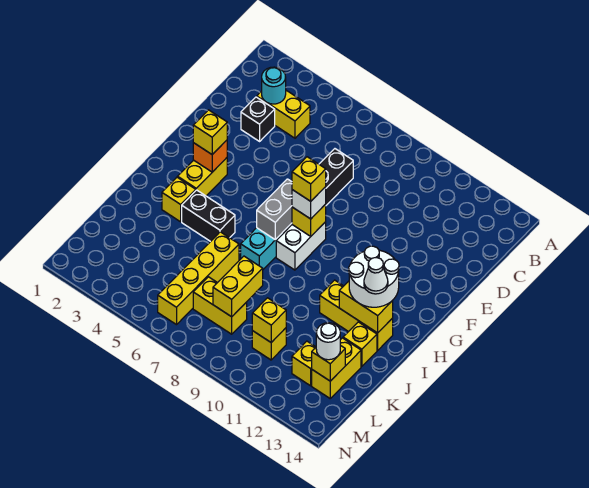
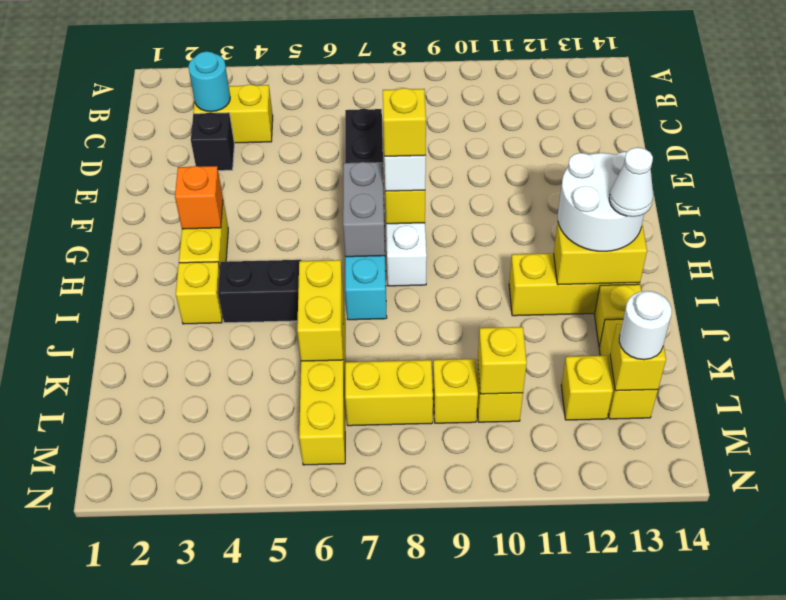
yellow 1x1 brick [193,110,227,154] -> yellow 1x1 brick moved to [433,359,478,423]
yellow 1x2 brick [213,256,263,317] -> yellow 1x2 brick moved to [297,260,343,361]

